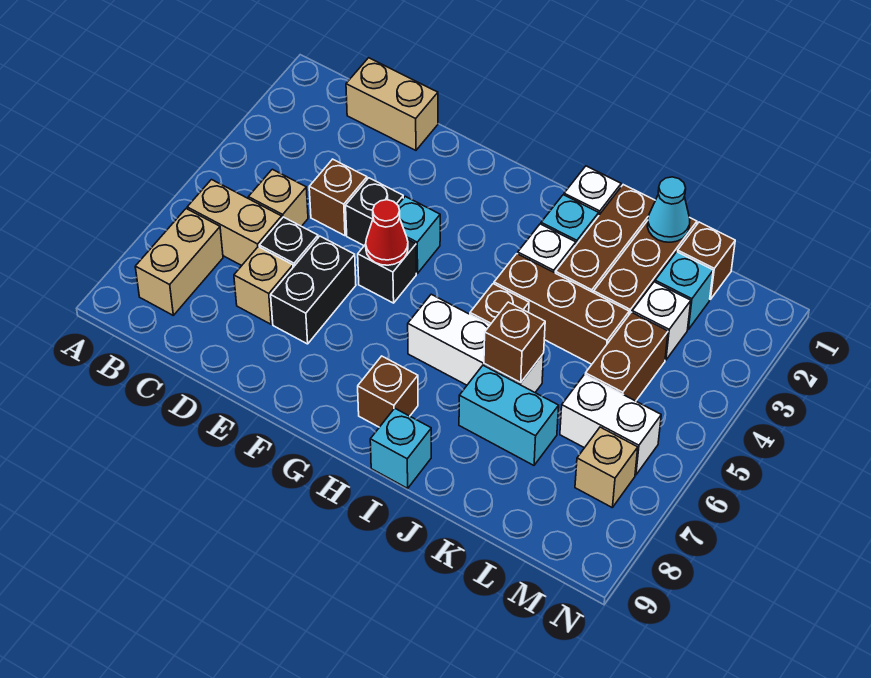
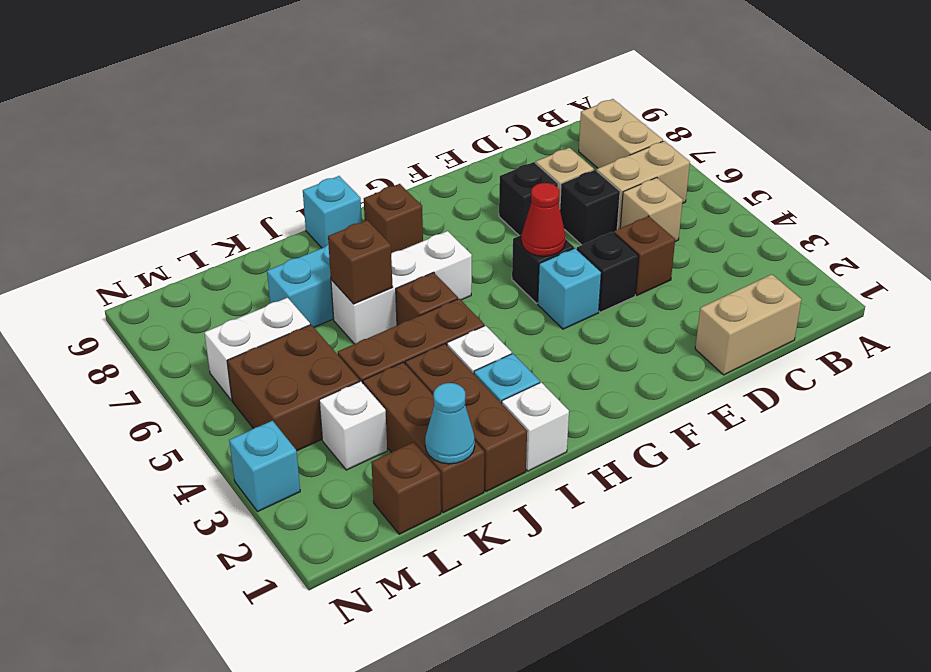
black 1x2 brick [271,236,356,344] -> black 1x1 brick [499,162,558,236]
cyan 1x1 brick [655,252,713,329] -> cyan 1x1 brick moved to [229,421,300,511]
brown 1x2 brick [585,312,668,401] -> brown 2x2 brick [227,325,360,451]
tan 1x1 brick [575,427,638,507] -> none

